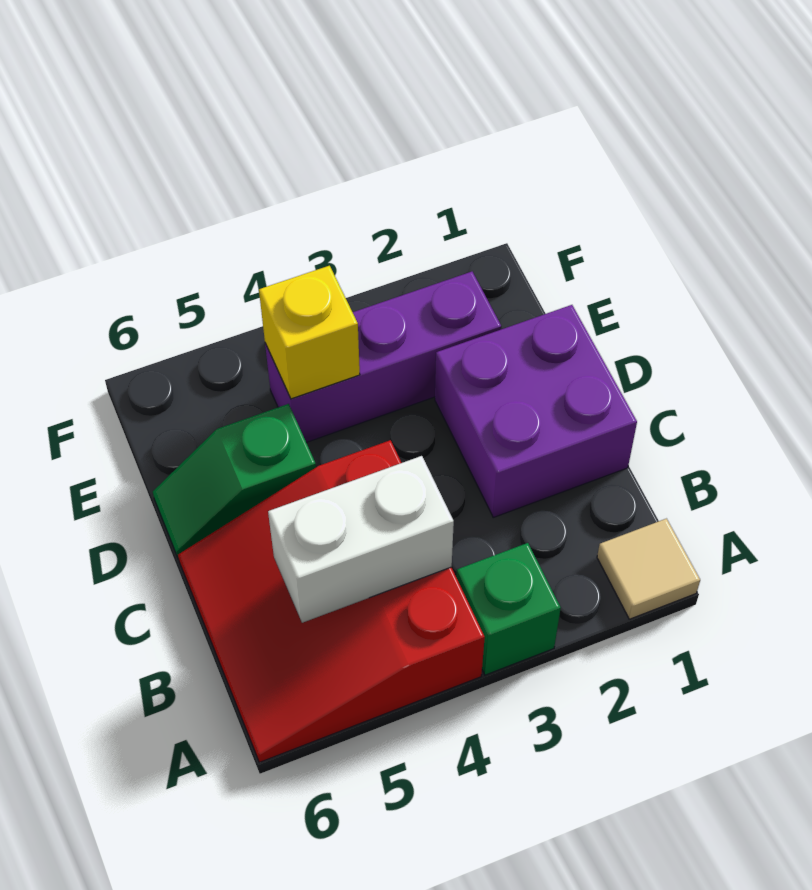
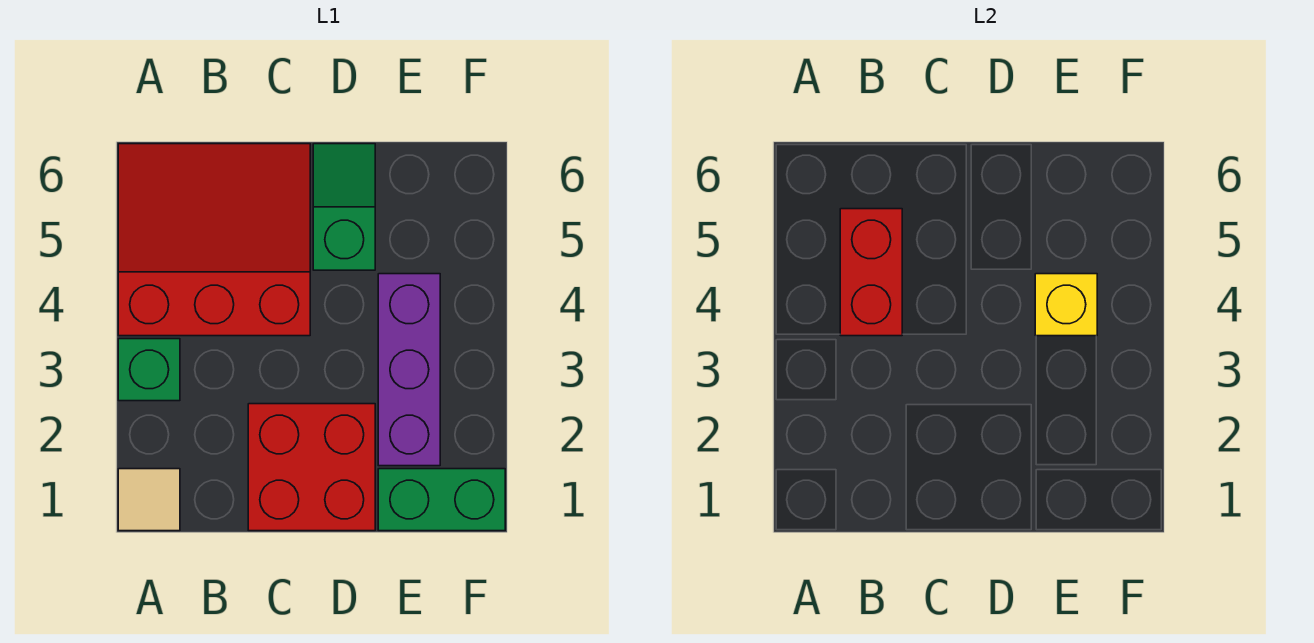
white 1x2 brick [268,456,454,623] -> red 1x2 brick [840,209,902,336]
purple 2x2 brick [435,305,637,517] -> red 2x2 brick [248,404,375,531]
none -> green 1x2 brick [378,469,505,531]

